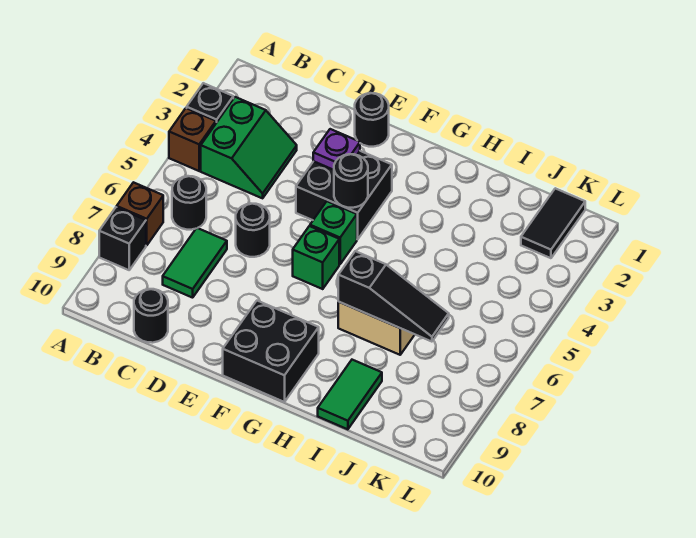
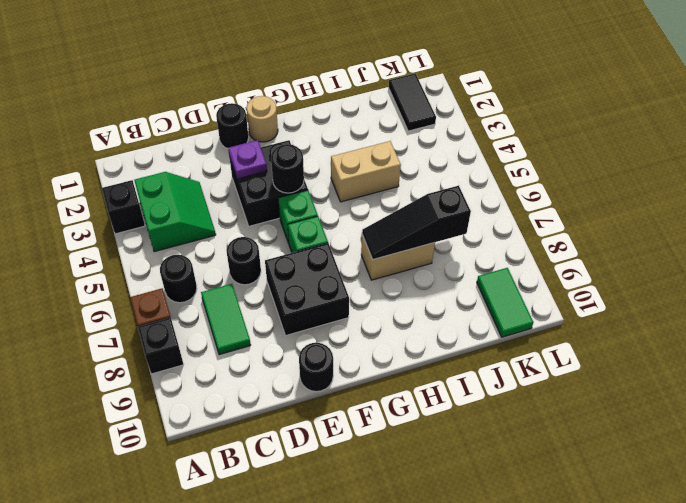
brown 1x1 brick [169,108,216,171] -> none
black 1x1 round brick [134,289,168,343] -> black 1x1 round brick moved to [299,343,333,392]
none -> tan 1x1 round brick [247,96,278,142]
black 2x2 brick [223,301,319,402] -> black 2x2 brick moved to [265,243,349,335]
none -> tan 1x2 brick [331,141,401,202]
black 1x3 slope [338,251,449,342] -> black 1x3 slope turned to [362,186,471,260]
green 1x2 tile [318,360,382,429] -> green 1x2 tile moved to [477,268,533,337]

